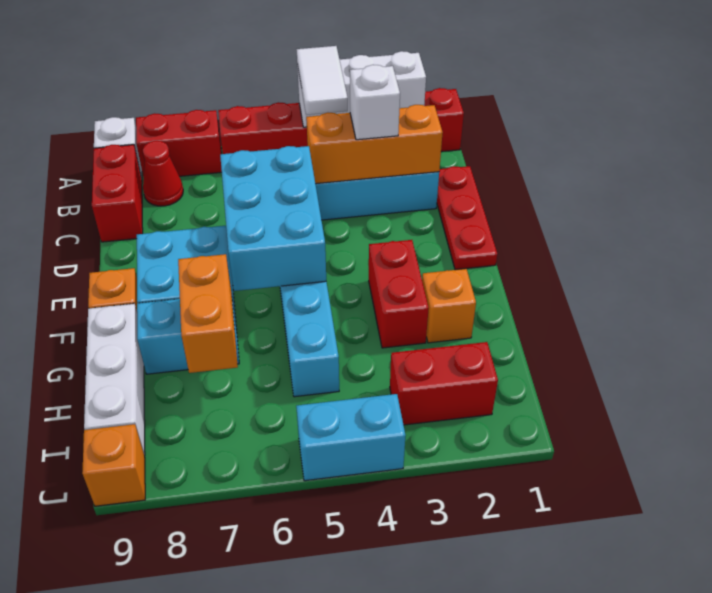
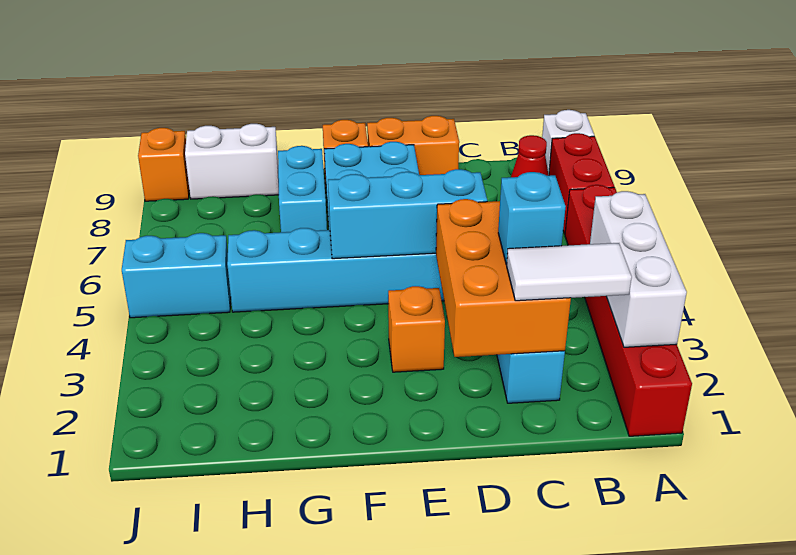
white 1x2 tile [297,46,348,115] -> white 1x2 tile moved to [506,243,632,301]
red 1x2 brick [92,145,143,242] -> none
red 1x3 plate [437,166,497,270] -> none
orange 1x3 brick [306,105,443,184] -> orange 2x3 brick [436,199,571,357]
white 1x1 brick [350,65,400,140] -> cyan 1x1 brick [498,172,566,264]
cyan 2x3 brick [220,146,326,291] -> cyan 1x3 brick [328,169,487,259]
red 1x2 brick [369,240,429,348] -> none
orange 1x1 brick [422,269,476,343] -> orange 1x1 brick moved to [388,286,445,372]
orange 1x2 brick [178,254,238,373] -> orange 1x2 brick moved to [367,116,459,175]
white 1x3 brick [84,304,145,456] -> white 1x2 brick [185,124,279,199]
red 1x2 brick [390,342,498,425] -> none
cyan 1x2 brick [296,394,406,481] -> cyan 1x2 brick turned to [122,233,231,318]

